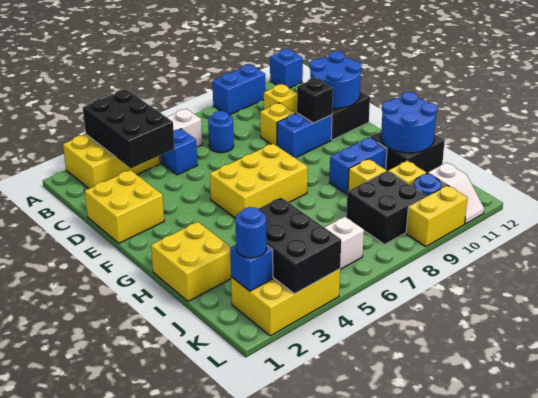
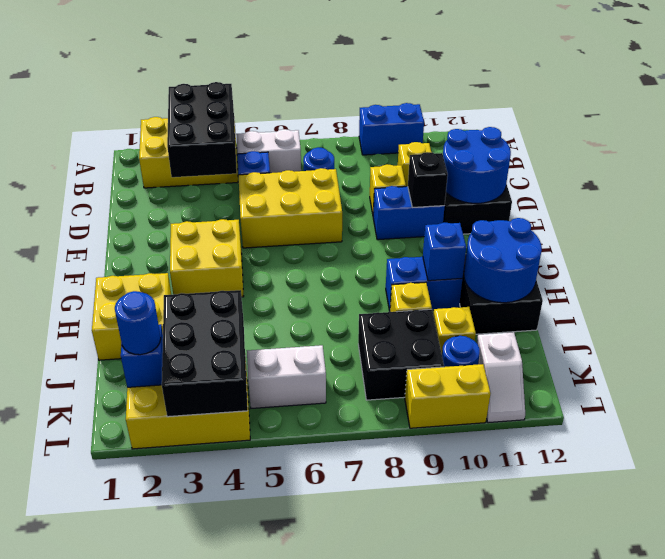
blue 1x1 brick [270,49,303,88] -> blue 1x1 brick moved to [423,222,466,281]
yellow 2x2 brick [85,170,164,243] -> yellow 2x2 brick moved to [170,219,244,297]
yellow 2x3 brick [210,144,308,218] -> yellow 2x3 brick moved to [238,168,342,248]

